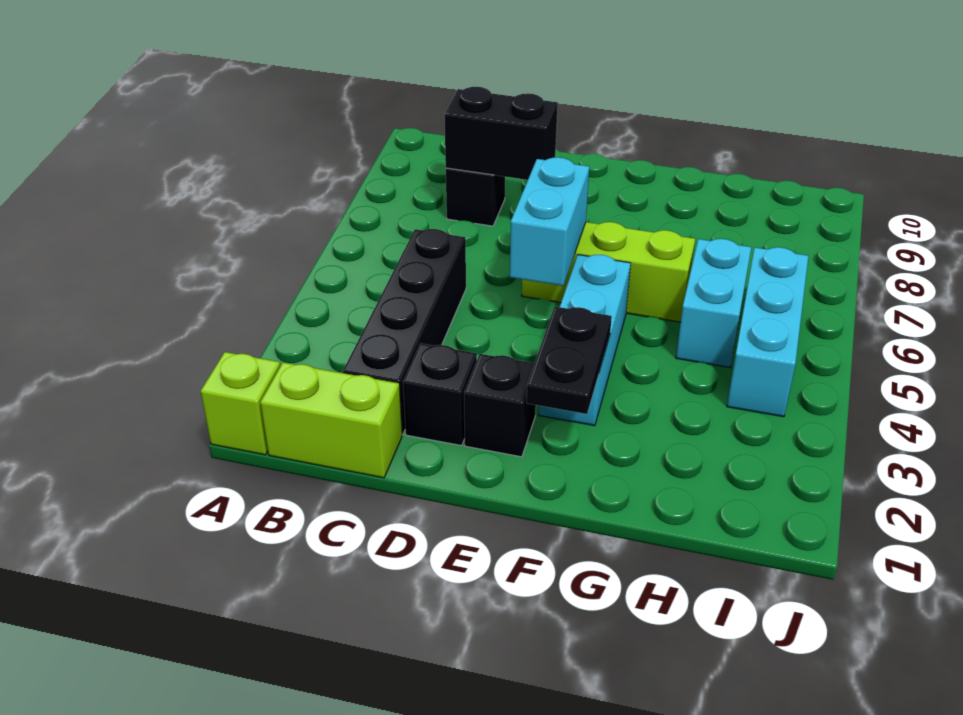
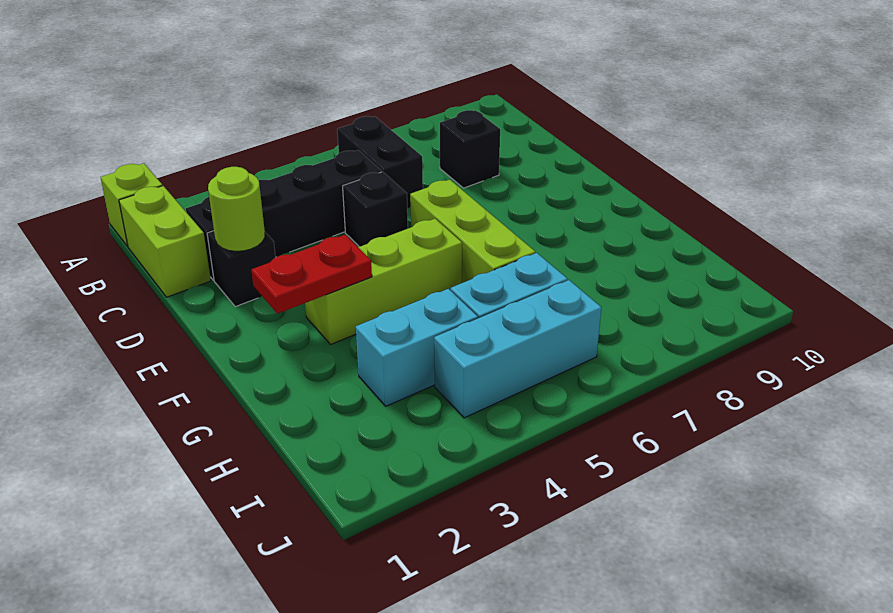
black 1x2 brick [444,87,558,180] -> black 1x2 brick moved to [337,116,423,208]
none -> lime 1x1 round brick [208,167,265,251]
black 1x1 brick [464,354,536,457] -> black 1x1 brick moved to [343,172,408,247]
cyan 1x2 brick [510,157,589,286] -> cyan 1x2 brick moved to [356,289,478,406]
black 1x2 plate [527,307,612,414] -> red 1x2 plate [252,235,372,314]
cyan 1x3 brick [539,255,631,426] -> lime 1x3 brick [305,219,462,344]

